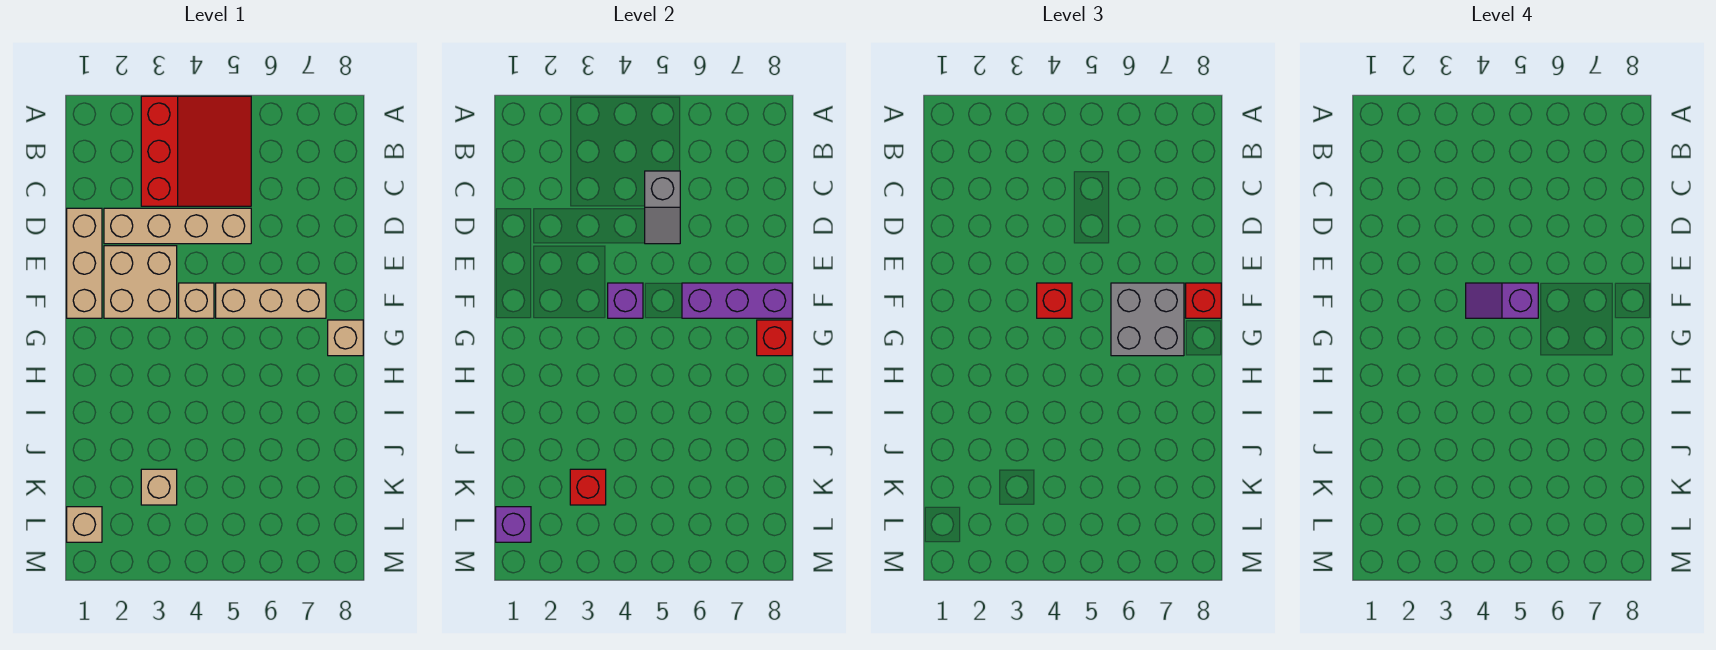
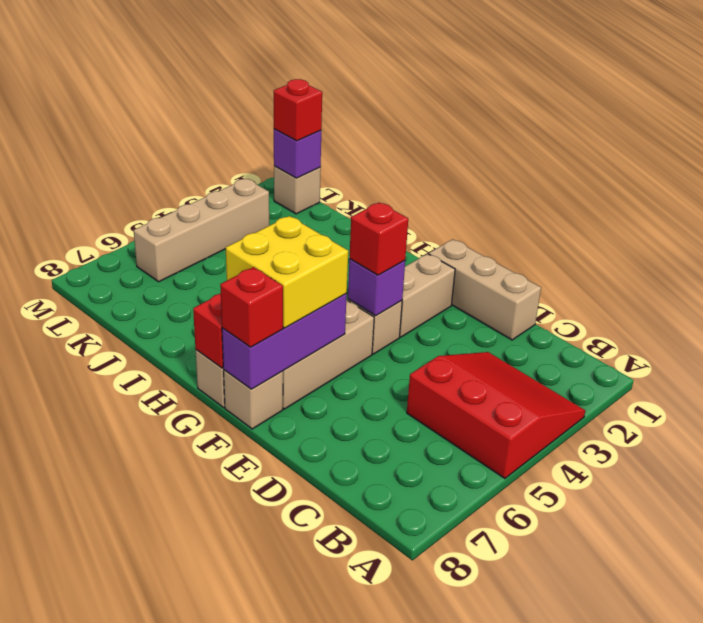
red 3x3 slope [141,96,251,206] -> red 3x3 slope turned to [407,352,585,478]
grey 1x2 slope [645,171,680,244] -> none
tan 1x4 brick [104,208,251,244] -> tan 1x4 brick moved to [134,179,269,282]
tan 2x2 brick [104,246,177,318] -> tan 1x2 brick [400,254,455,337]
purple 1x2 slope [1466,283,1538,318] -> none
grey 2x2 brick [1111,283,1184,356] -> yellow 2x2 brick [226,216,348,328]
tan 1x1 brick [141,469,177,505] -> tan 1x1 brick moved to [224,370,283,429]
red 1x1 brick [570,469,606,505] -> red 1x1 brick moved to [274,79,322,141]

